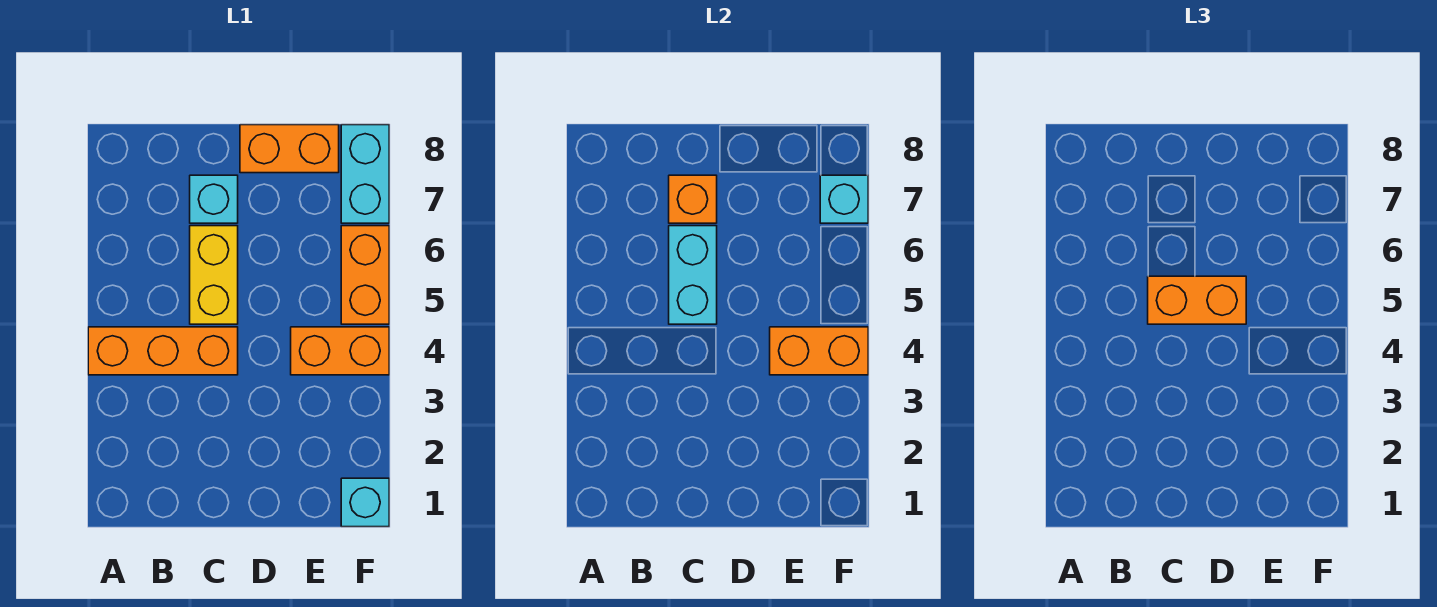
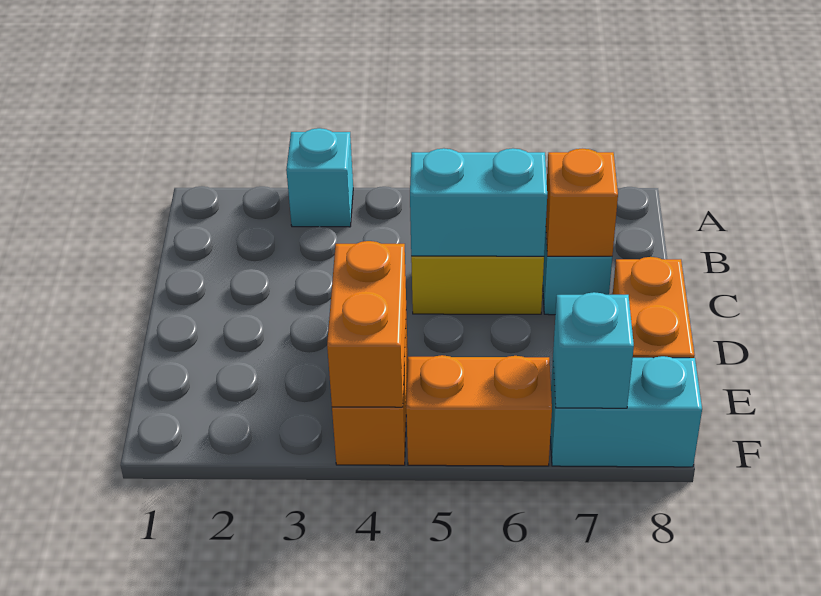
orange 1x3 brick [88,327,238,375] -> none
orange 1x2 brick [1148,276,1246,324] -> none
cyan 1x1 brick [341,478,389,527] -> cyan 1x1 brick moved to [286,128,353,227]

